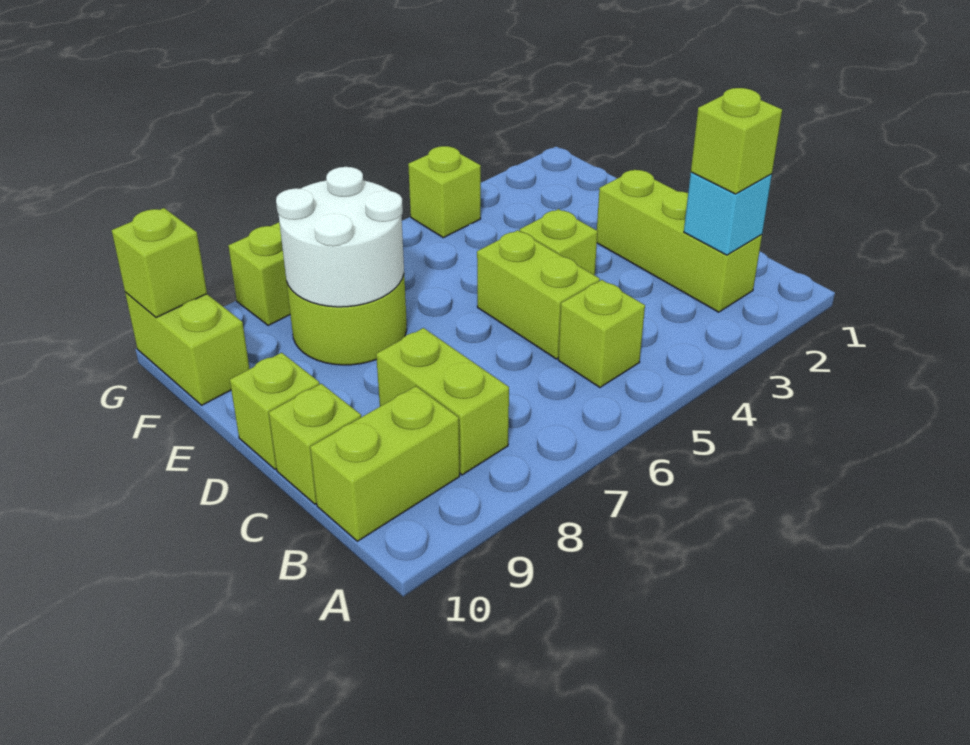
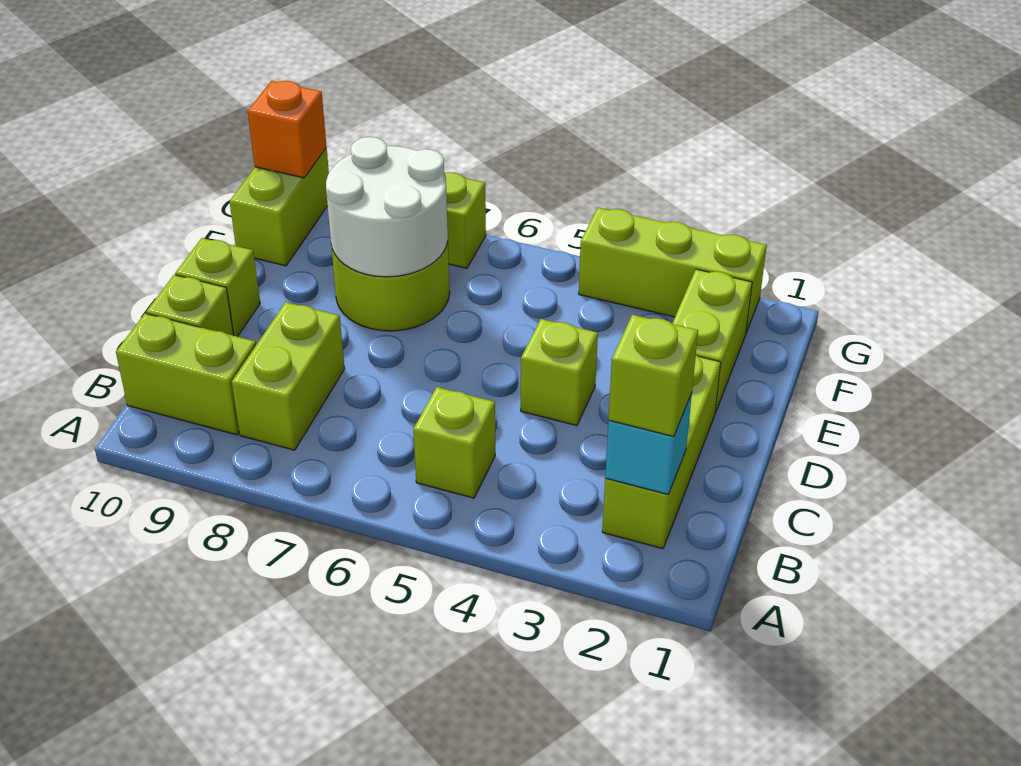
lime 1x2 brick [477,230,600,359] -> lime 1x2 brick moved to [672,269,752,413]
lime 1x1 brick [408,146,481,238] -> lime 1x3 brick [579,208,767,333]
lime 1x1 brick [112,208,207,318] -> orange 1x1 brick [248,81,327,178]

